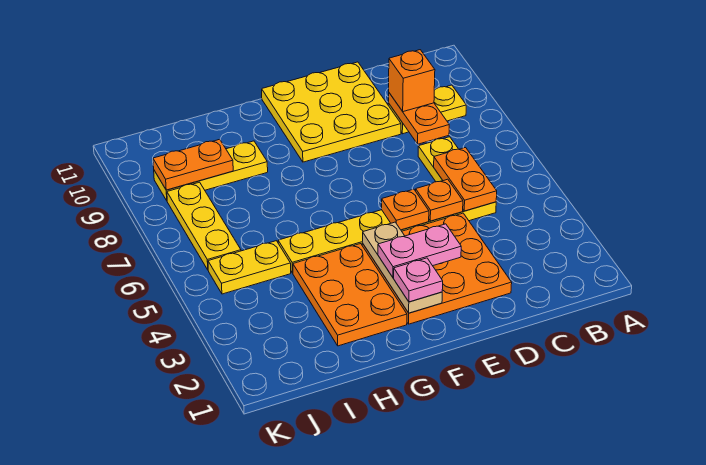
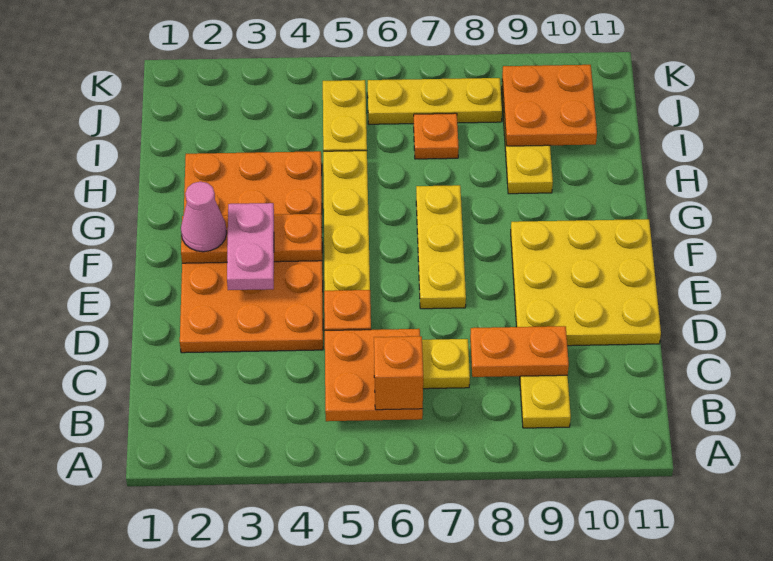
orange 1x2 plate [434,148,497,211] -> orange 2x2 plate [325,329,423,421]
orange 1x1 brick [389,50,435,112] -> orange 1x1 brick moved to [374,336,423,410]
orange 1x1 plate [382,189,429,230] -> orange 1x1 plate moved to [414,113,459,159]
none -> yellow 1x3 plate [416,185,466,309]
tan 1x3 plate [362,222,442,313] -> orange 1x3 plate [181,214,322,263]
pink 1x1 plate [394,258,443,302] -> pink 1x1 cone [181,182,227,252]
orange 1x2 plate [153,139,233,190] -> orange 2x2 plate [502,65,597,146]

